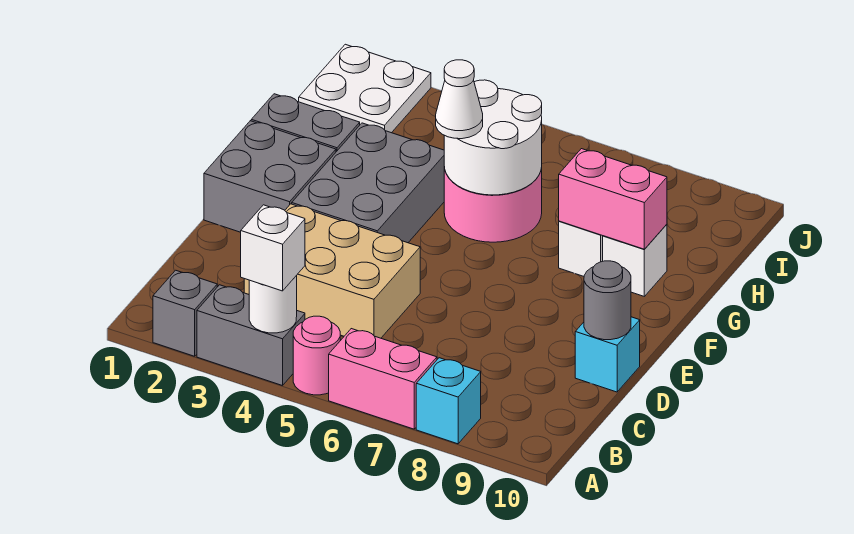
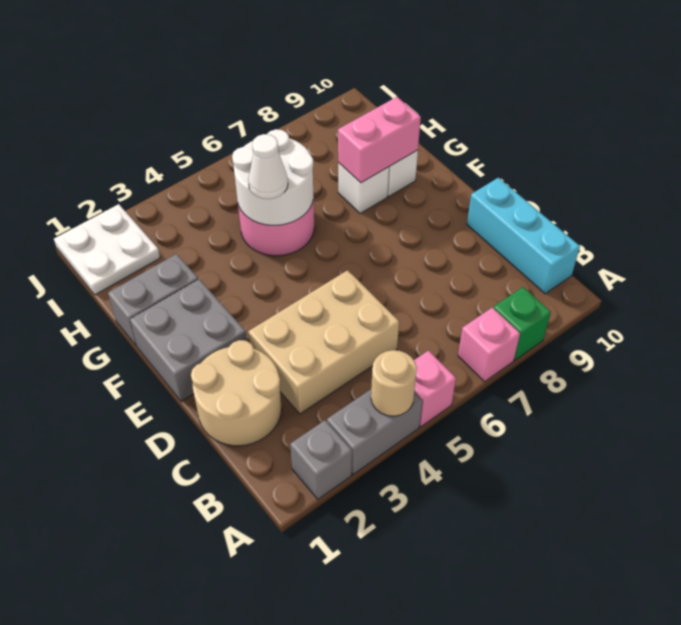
white 1x1 round brick [249,275,297,333] -> tan 1x1 round brick [371,350,417,416]
white 1x1 brick [241,205,305,291] -> none
pink 1x1 round brick [293,316,340,395] -> pink 1x1 brick [414,351,456,427]
pink 1x2 brick [329,329,437,429] -> pink 1x1 brick [458,308,520,382]
cyan 1x1 brick [416,358,481,444] -> green 1x1 brick [494,287,551,360]
none -> tan 2x2 round brick [191,340,282,446]
cyan 1x1 brick [575,317,640,392] -> cyan 1x3 brick [467,178,580,294]
grey 1x1 round brick [584,261,631,340] -> none
grey 2x3 brick [292,123,444,243] -> none

